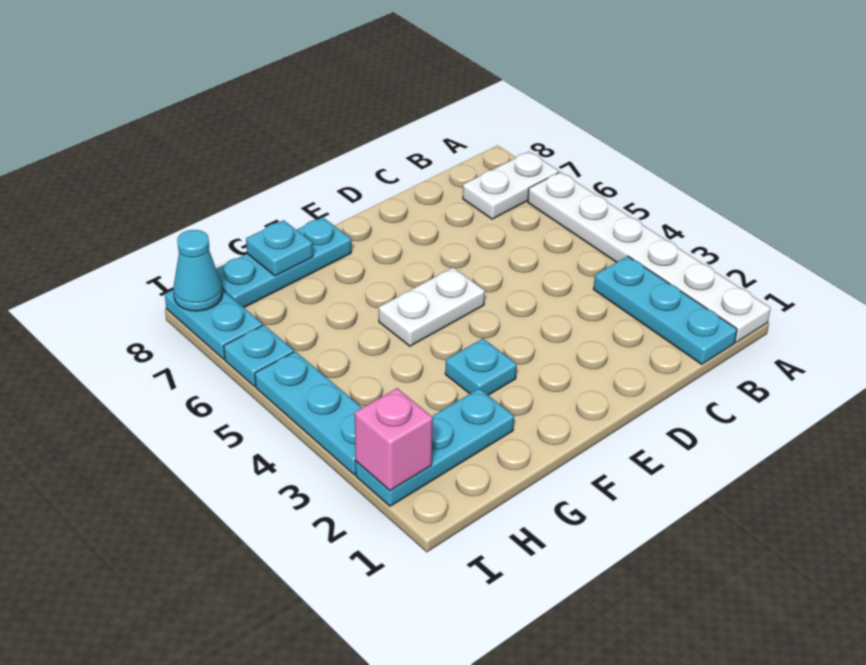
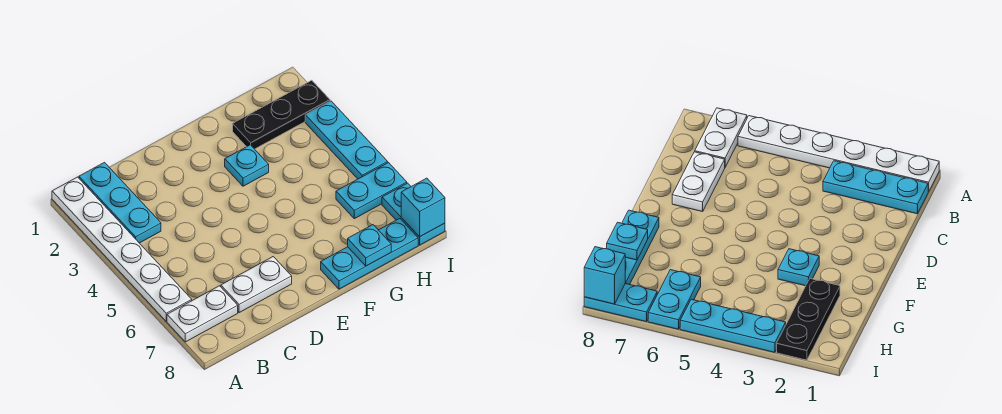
white 1x2 plate [379,267,485,346] -> white 1x2 plate moved to [221,257,292,313]
cyan 1x3 plate [356,388,514,506] -> black 1x3 plate [233,80,330,149]
pink 1x1 brick [355,388,433,491] -> none
cyan 1x1 plate [224,325,294,387] -> cyan 1x2 plate [336,163,407,219]
cyan 1x1 cone [173,230,223,311] -> cyan 1x1 brick [401,178,445,237]

